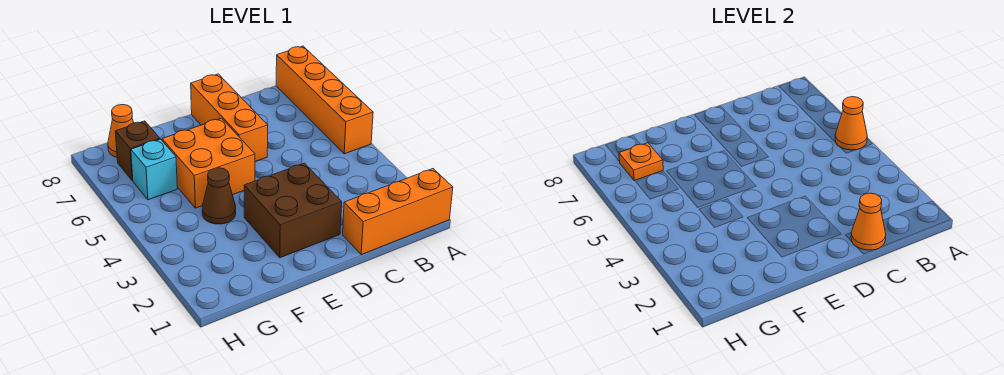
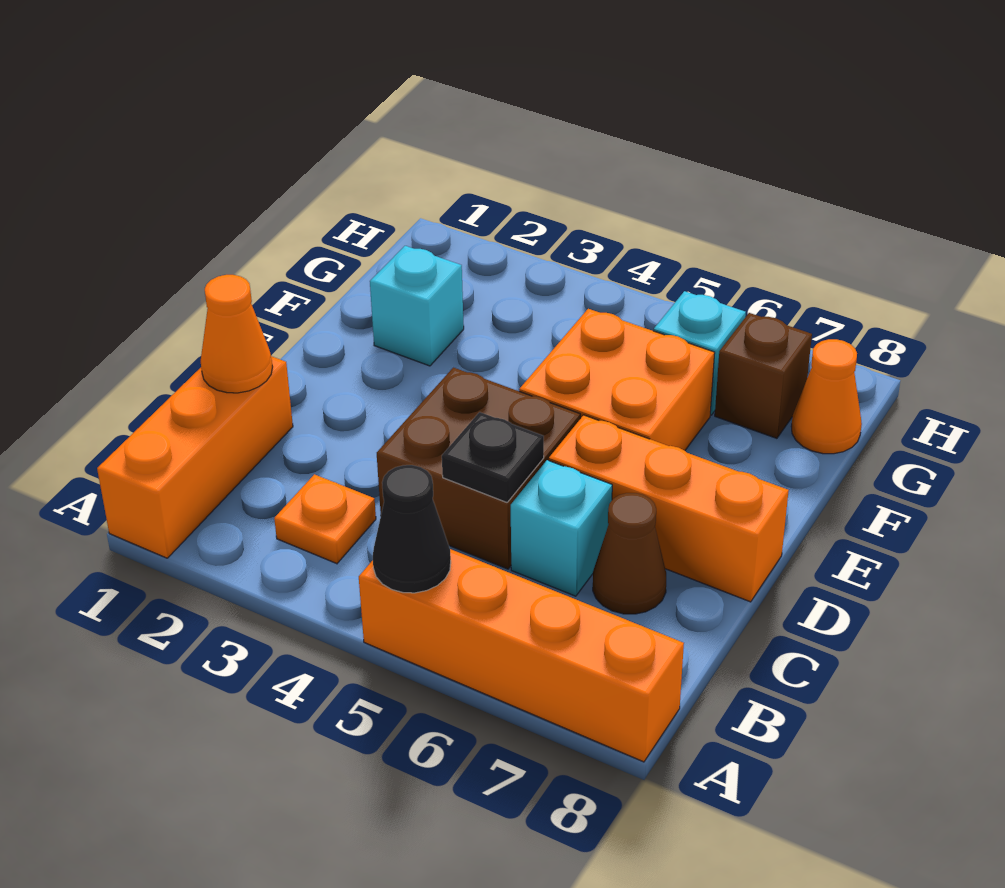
orange 1x1 cone [835,97,867,150] -> black 1x1 cone [373,465,451,593]
none -> black 1x1 plate [442,412,544,502]
none -> cyan 1x1 brick [511,460,612,596]
brown 2x2 brick [244,163,342,258] -> brown 2x2 brick moved to [377,368,580,569]
none -> cyan 1x1 brick [370,246,464,366]
brown 1x1 cone [202,168,236,224] -> brown 1x1 cone moved to [593,493,666,614]
orange 1x1 plate [619,143,663,181] -> orange 1x1 plate moved to [274,474,376,564]

